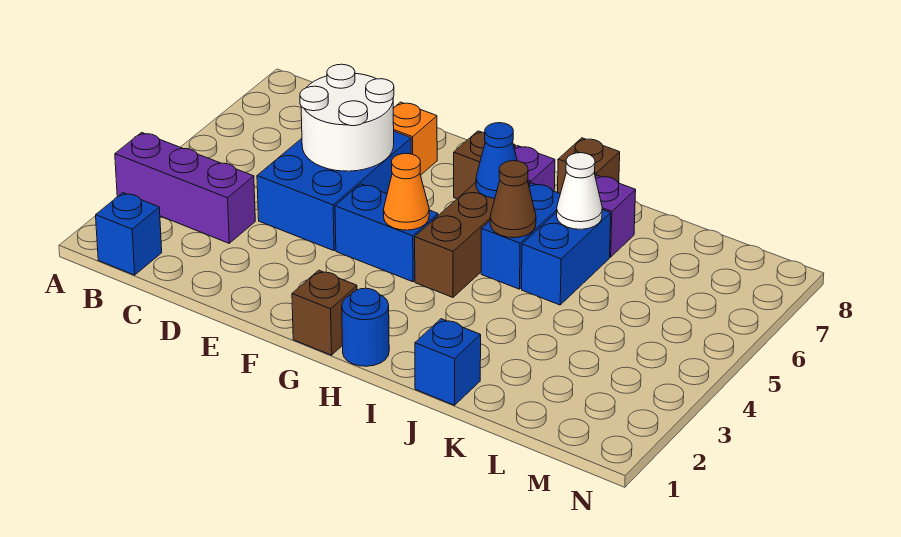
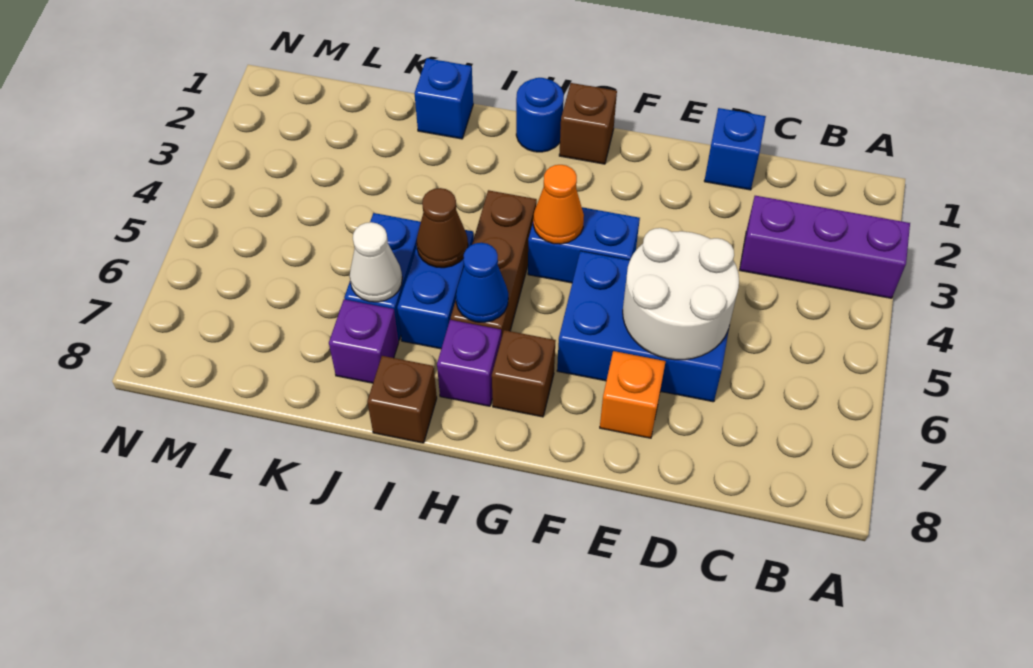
blue 1x1 brick [96,193,162,275] -> blue 1x1 brick moved to [704,108,766,190]
blue 2x3 brick [257,131,411,251] -> blue 2x3 brick turned to [557,251,729,402]

